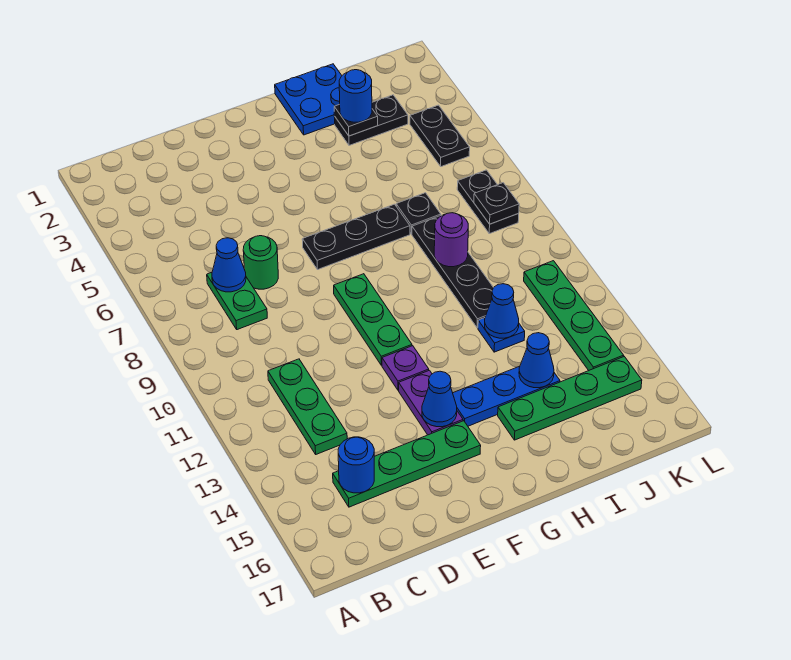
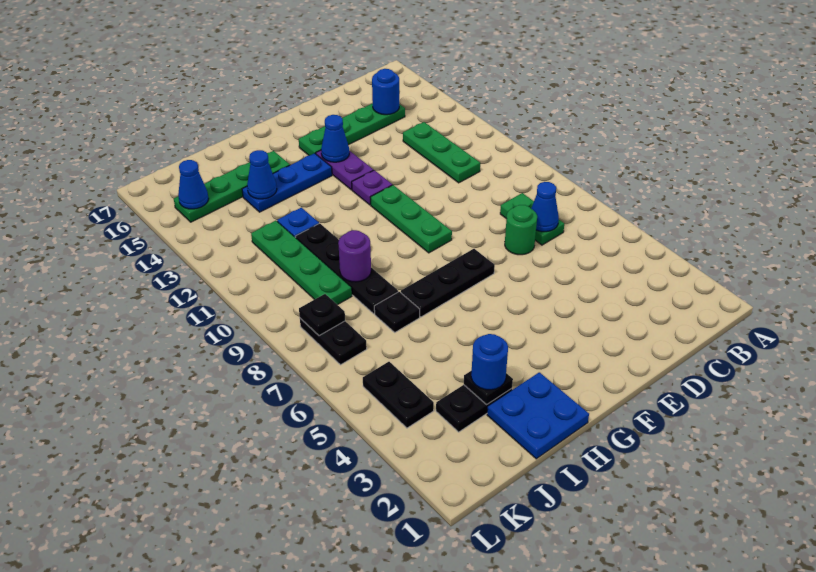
blue 1x1 cone [485,284,519,338] -> blue 1x1 cone moved to [178,160,209,209]
green 1x4 plate [524,261,624,370] -> green 1x4 plate moved to [251,221,352,305]

